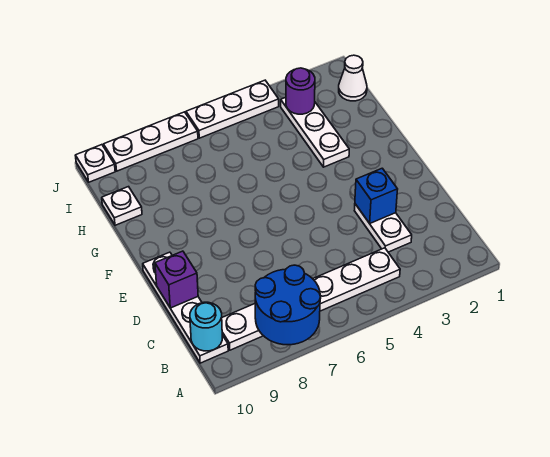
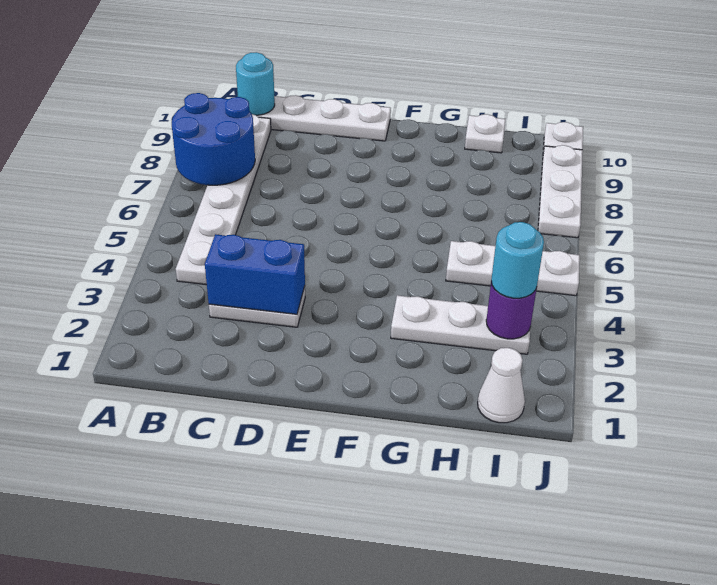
blue 1x1 brick [355,168,398,223] -> blue 1x2 brick [205,234,305,314]
purple 1x1 brick [155,251,198,308] -> none
none -> cyan 1x1 round brick [491,222,544,298]
white 1x3 plate [186,80,279,138] -> white 1x3 plate turned to [446,241,580,296]

